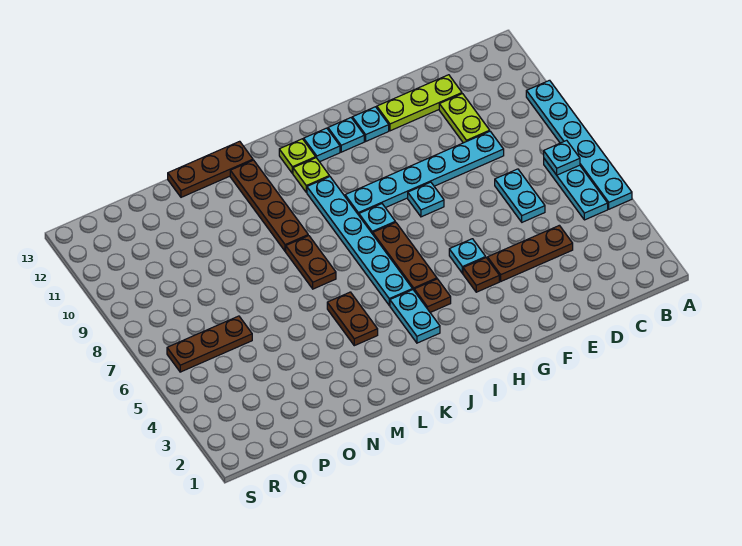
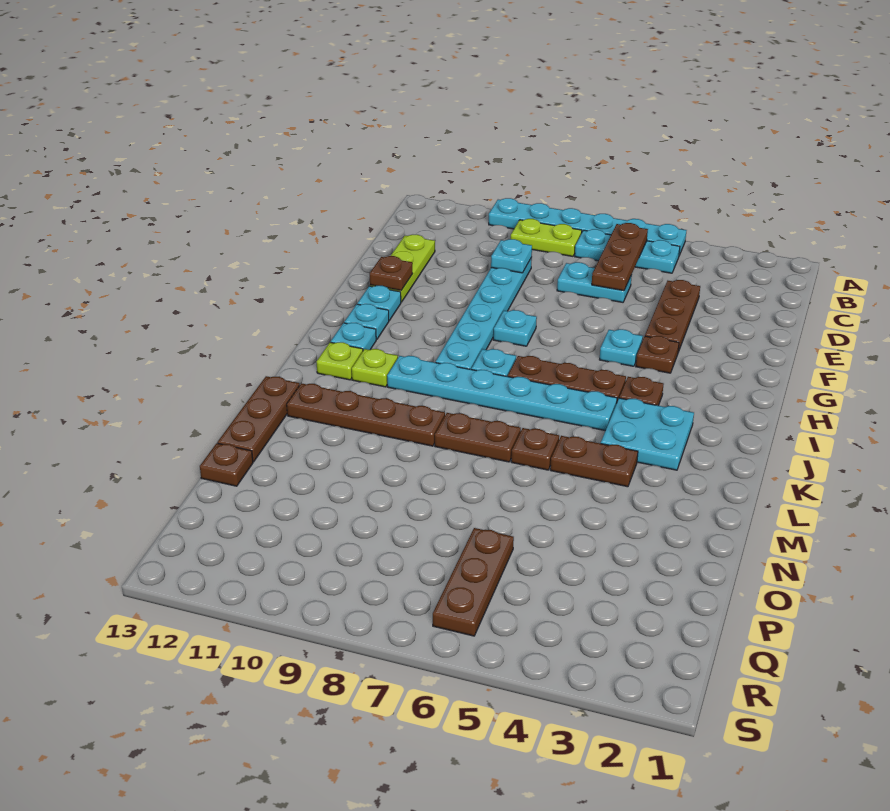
none -> brown 1x3 plate [592,223,648,291]
cyan 1x1 plate [544,140,580,175] -> cyan 1x1 plate moved to [491,239,532,273]
lime 1x2 plate [439,94,490,143] -> lime 1x2 plate moved to [511,219,582,256]
none -> brown 1x1 plate [370,256,413,290]
cyan 1x2 plate [390,290,440,343] -> cyan 2x2 plate [601,398,694,470]
none -> brown 1x1 plate [511,428,559,470]
none -> brown 1x1 plate [200,443,253,486]

